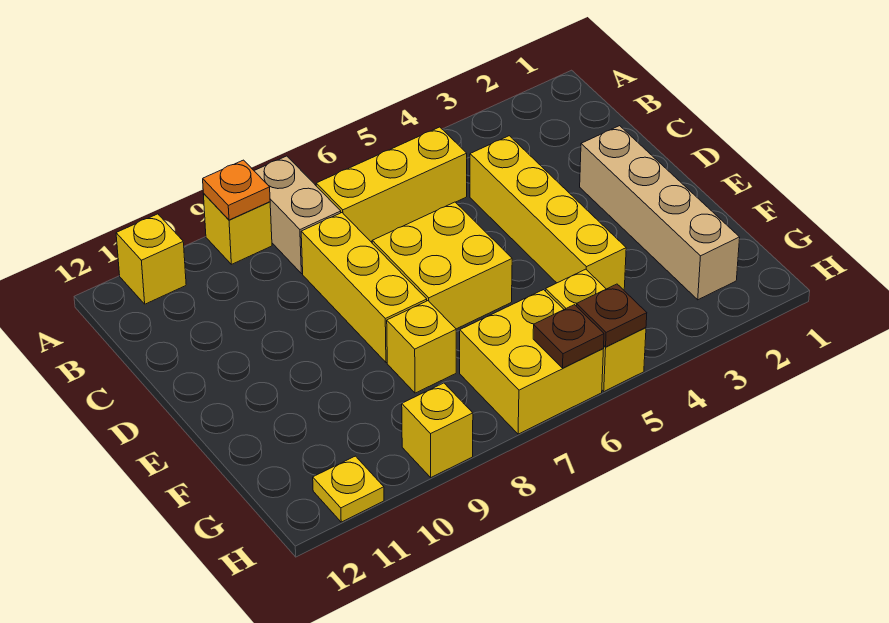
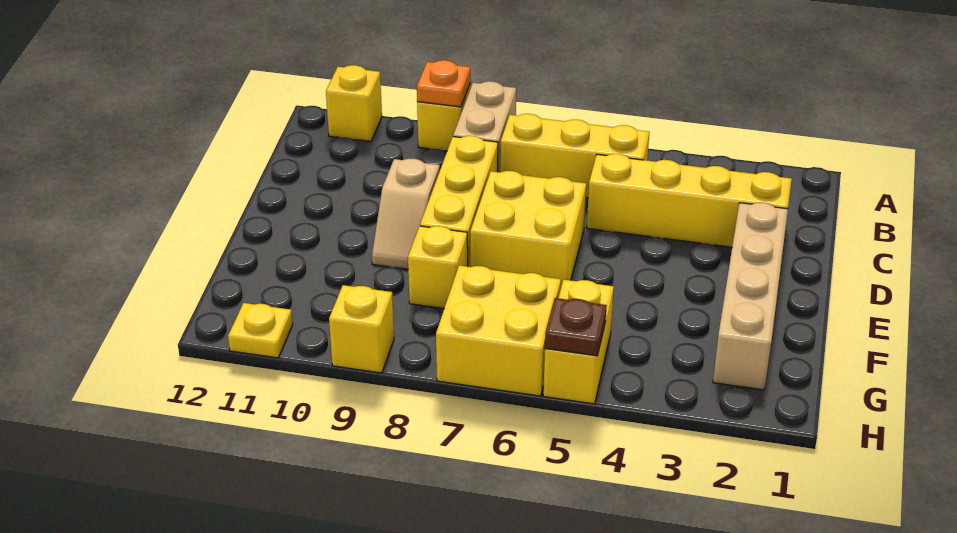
yellow 1x4 brick [470,136,626,290] -> yellow 1x4 brick turned to [587,154,792,247]
none -> tan 1x2 slope [372,159,440,269]
brown 1x1 plate [533,305,604,368] -> none

